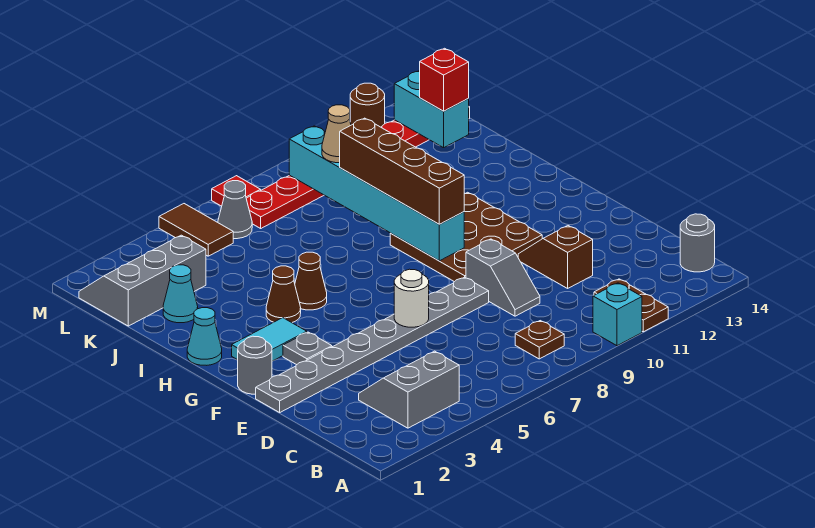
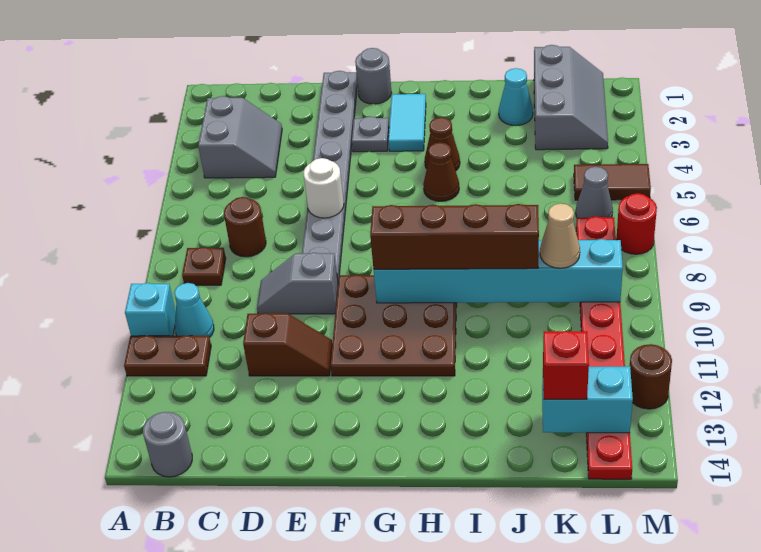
none -> brown 1x1 round brick [224,197,266,257]
cyan 1x1 cone [187,308,222,365] -> cyan 1x1 cone moved to [174,283,214,337]
red 1x1 tile [212,176,261,206] -> red 1x1 round brick [616,193,657,254]

